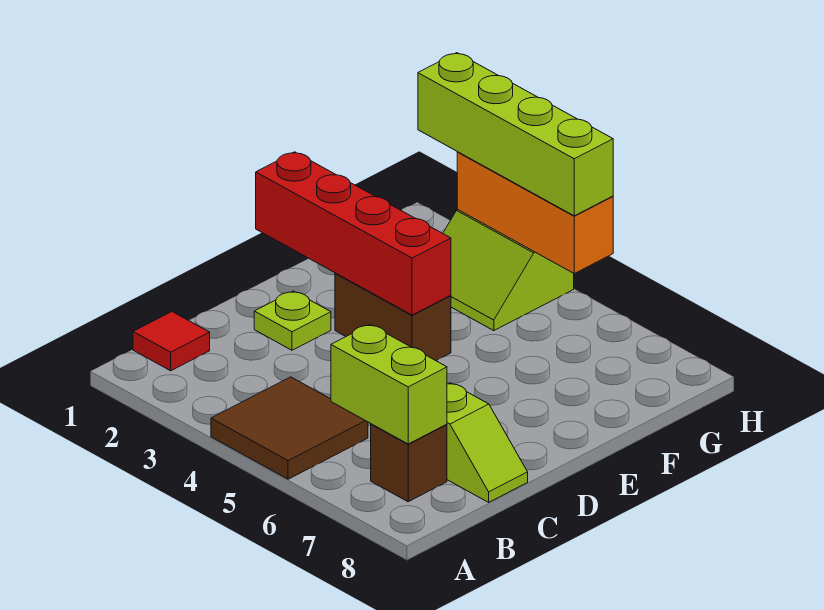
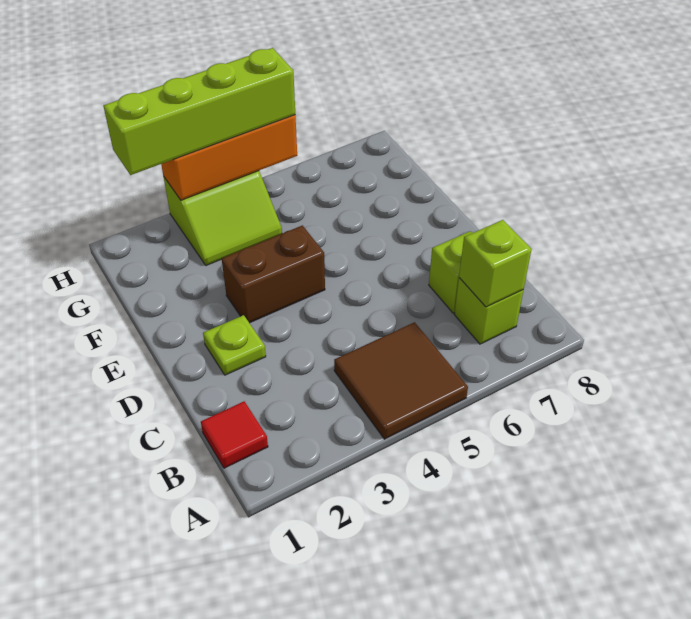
lime 1x2 brick [331,325,447,444] -> lime 1x1 brick [459,220,532,307]
brown 1x1 brick [371,424,447,502] -> lime 1x1 brick [454,278,523,344]
red 1x4 brick [256,152,451,315] -> none

